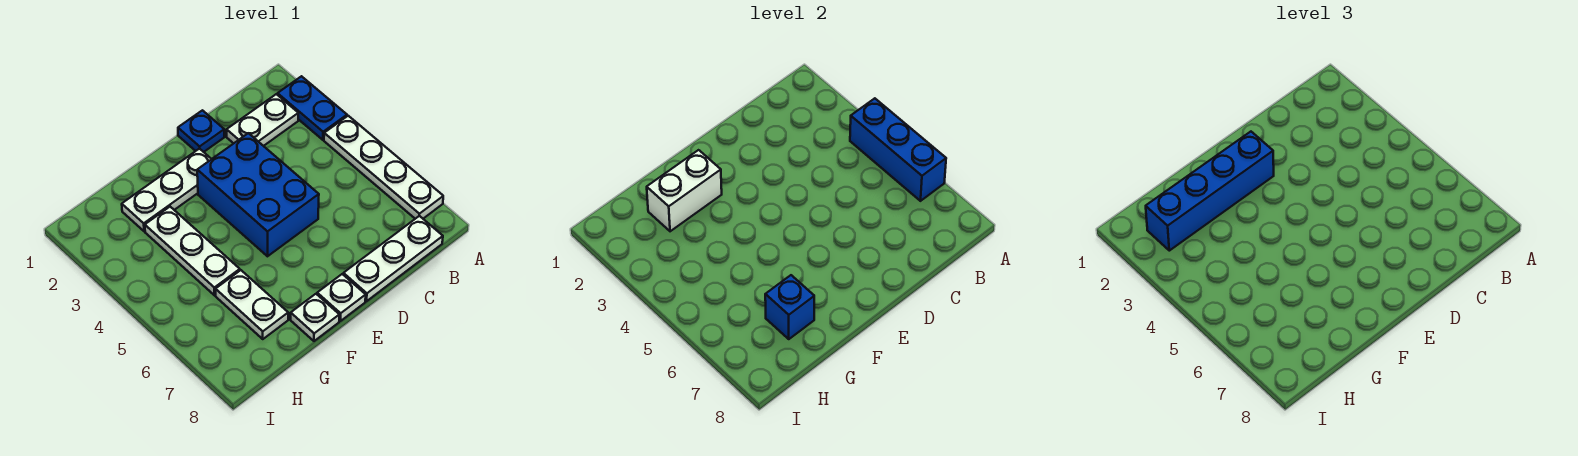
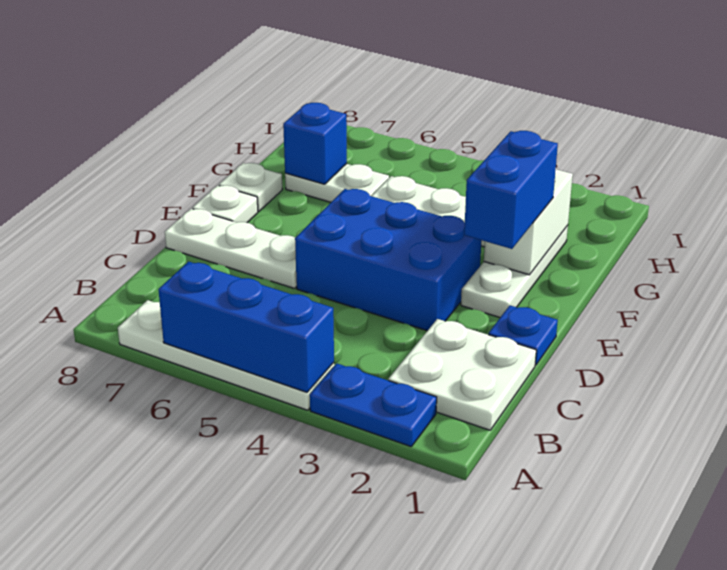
white 1x2 plate [227,94,298,146] -> white 2x2 plate [388,319,536,430]
white 1x3 plate [343,216,443,301] -> white 1x3 plate turned to [165,209,297,289]
blue 1x4 brick [1146,132,1274,251] -> blue 1x2 brick [464,131,558,249]

